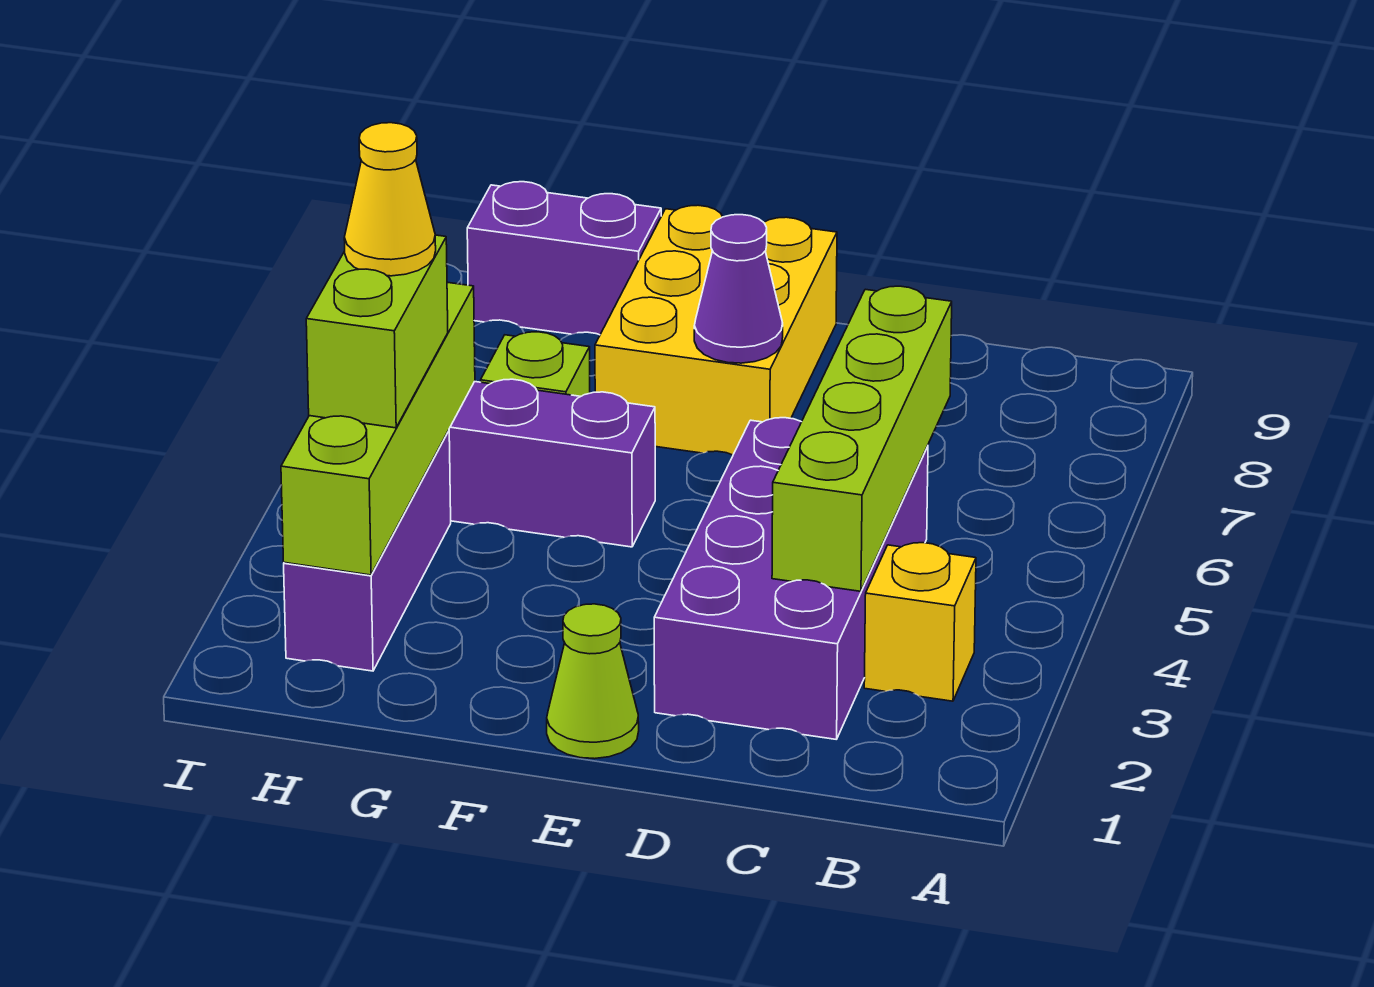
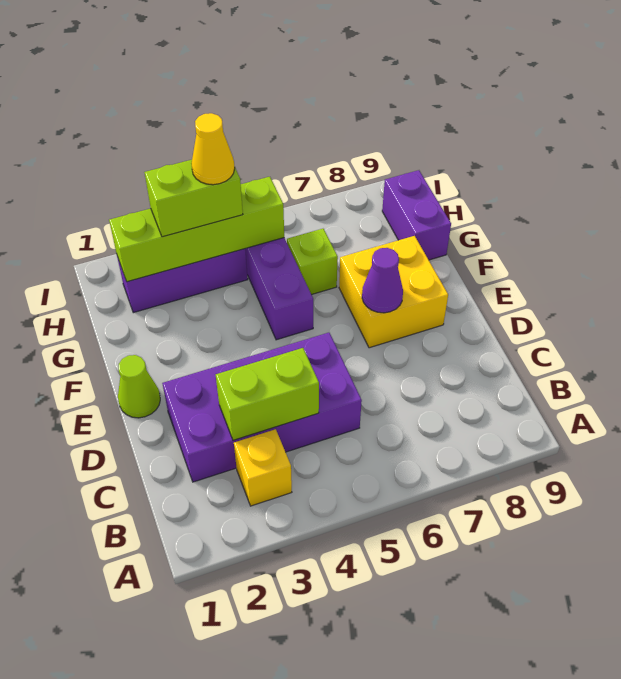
lime 1x4 brick [772,286,952,591] -> lime 1x2 brick [216,348,319,440]
yellow 2x3 brick [595,205,837,455] -> yellow 2x2 brick [339,236,448,348]

